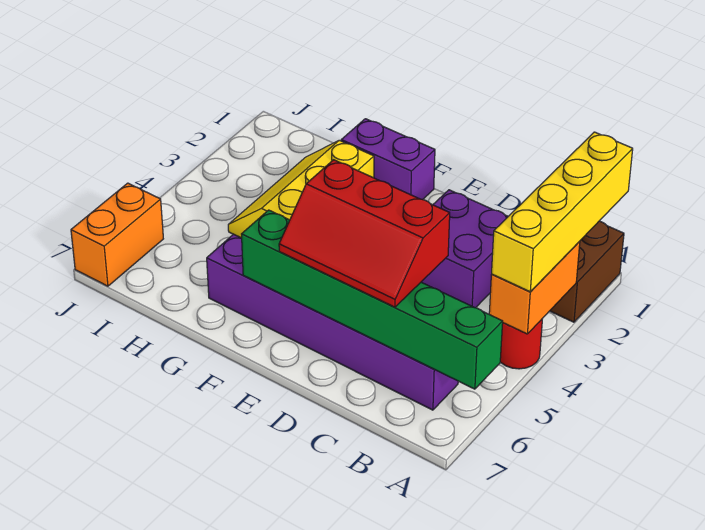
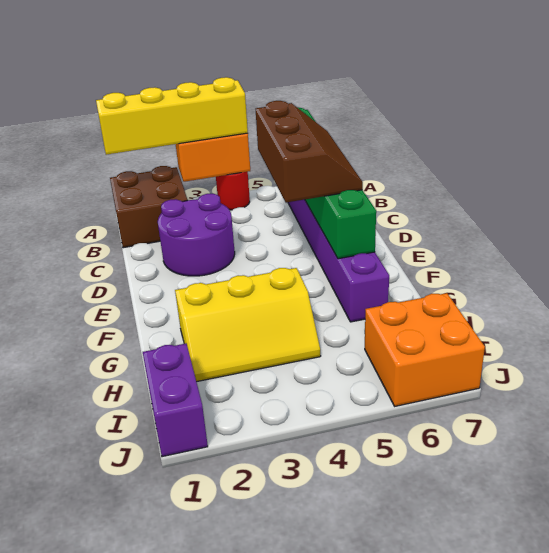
purple 2x2 brick [422,190,508,308] -> purple 2x2 round brick [158,194,235,276]
red 2x3 slope [279,160,450,307] -> brown 2x3 slope [256,101,363,203]
purple 1x2 brick [341,119,435,199] -> purple 1x2 brick moved to [143,344,208,457]
orange 1x2 brick [71,183,163,286] -> orange 2x2 brick [365,293,485,406]

